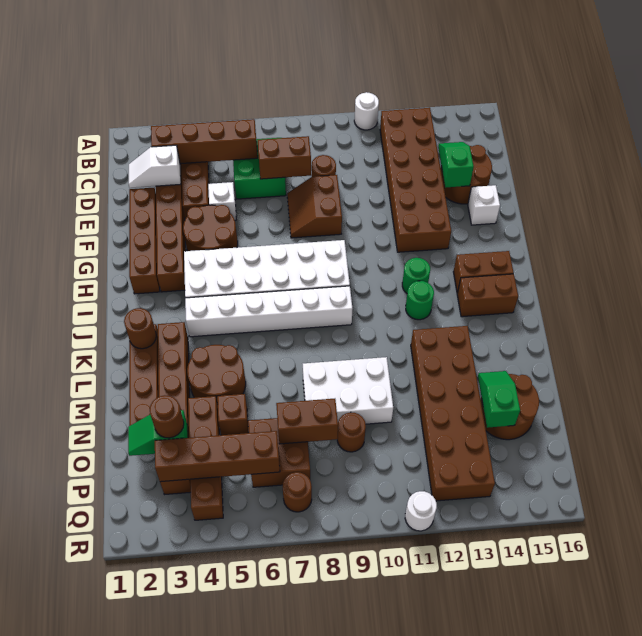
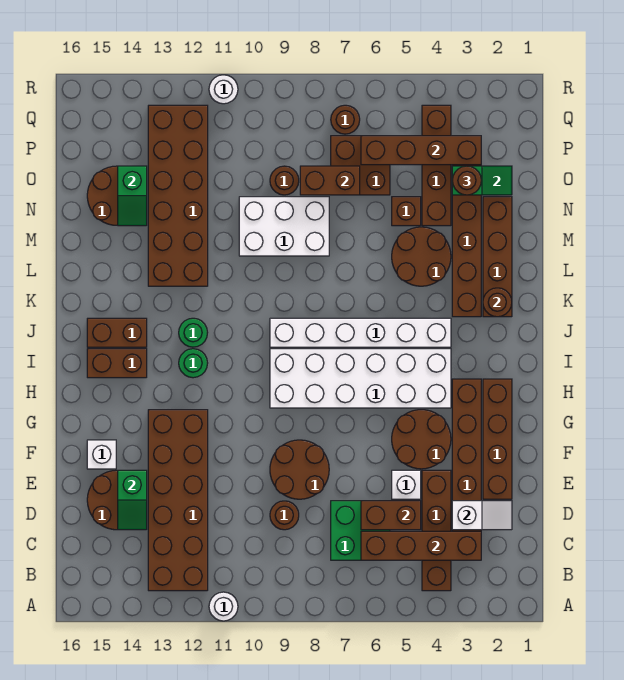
brown 1x2 brick [258,136,311,179] -> brown 1x2 brick moved to [361,501,421,530]
brown 2x2 slope [287,175,342,238] -> brown 2x2 round brick [270,440,329,499]

